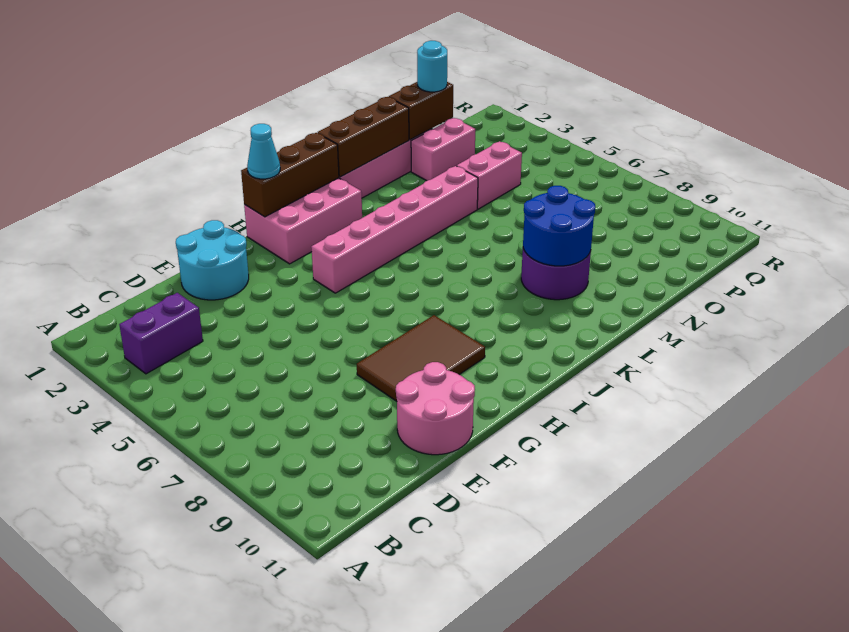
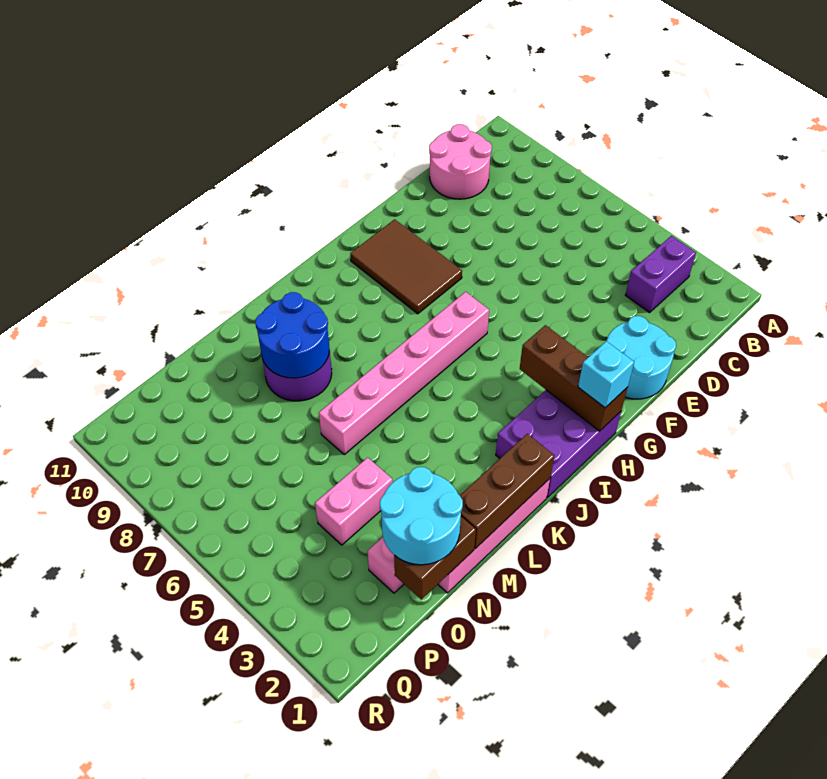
pink 2x2 round brick [396,362,475,455] -> pink 2x2 round brick moved to [429,124,492,199]
brown 2x3 tile [357,315,485,401] -> brown 2x3 tile turned to [350,219,462,314]
pink 2x3 brick [244,178,362,264] -> purple 2x3 brick [496,390,621,498]
brown 1x3 brick [241,133,339,217] -> brown 1x3 brick turned to [520,325,628,431]
cyan 1x1 cone [247,124,280,179] -> cyan 1x1 brick [578,341,634,408]
pink 1x6 brick [311,166,478,293] -> pink 1x6 brick moved to [319,292,489,454]
cyan 1x1 round brick [417,41,447,92] -> cyan 2x2 round brick [380,467,463,565]

